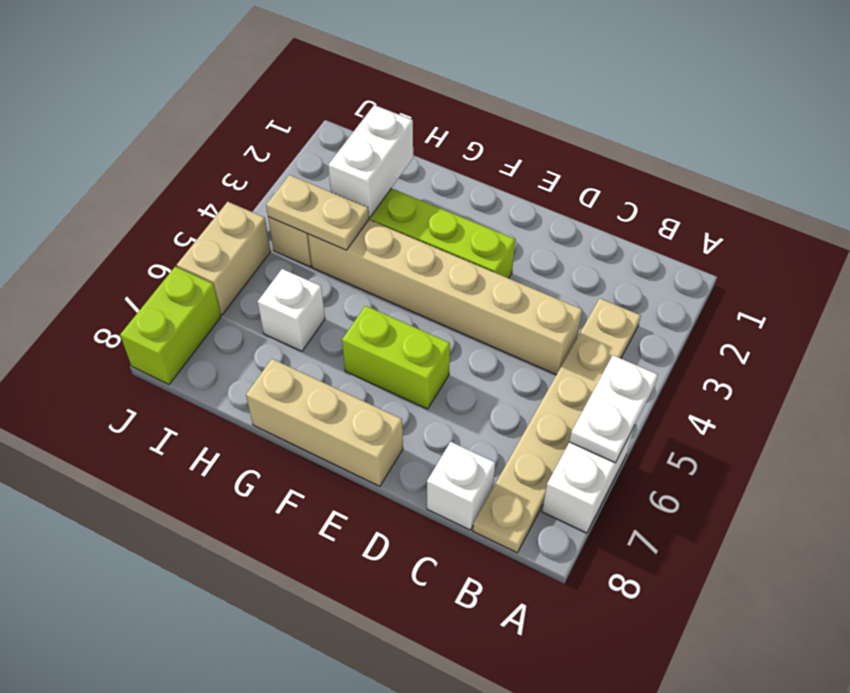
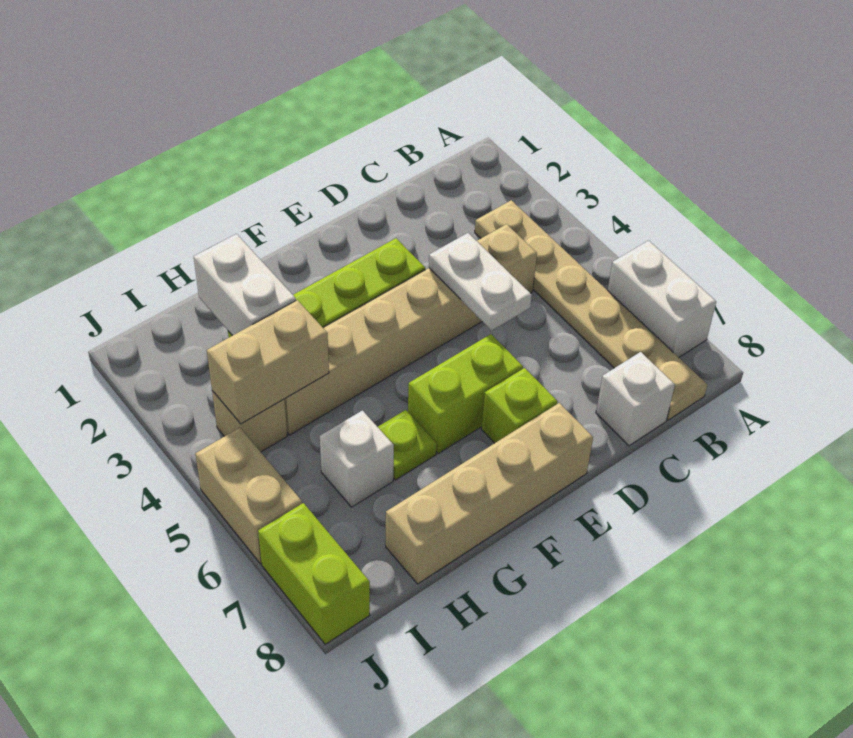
white 1x2 plate [569,355,658,463] -> white 1x2 plate moved to [429,233,532,330]
none -> lime 1x1 brick [482,368,558,443]
tan 1x3 brick [246,359,403,486] -> tan 1x4 brick [386,403,593,584]
none -> lime 1x1 plate [378,410,437,480]
tan 1x2 plate [266,175,369,250] -> tan 1x2 brick [207,300,329,424]

